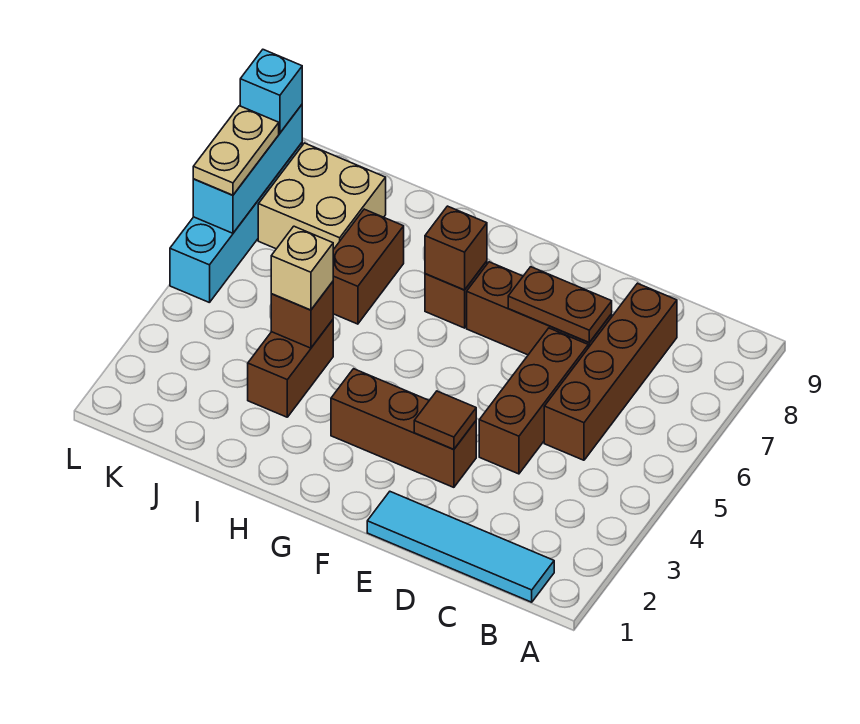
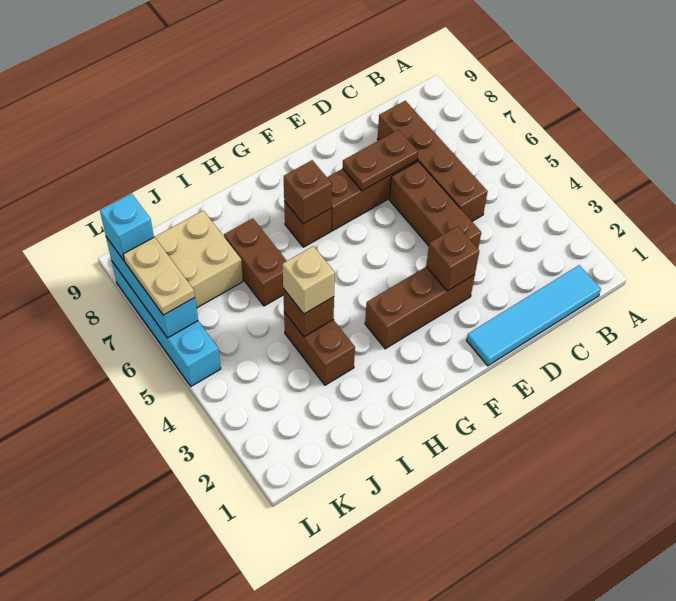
brown 1x1 tile [414,391,476,450] -> brown 1x1 brick [426,226,479,291]

